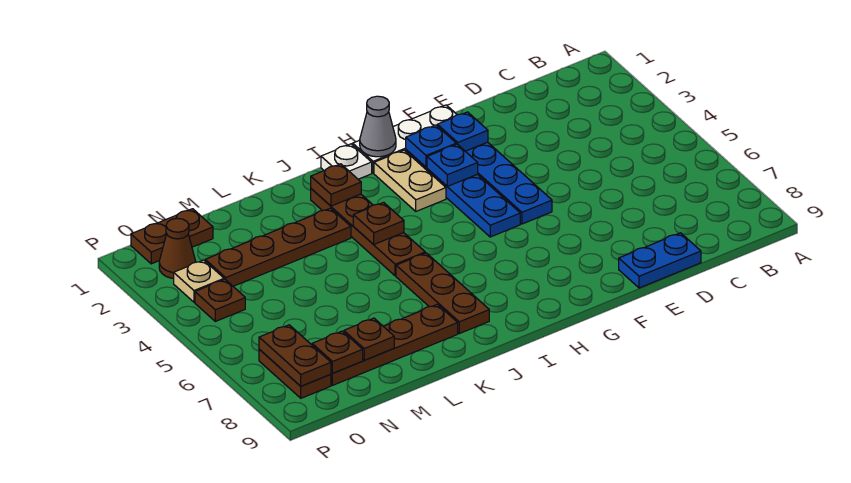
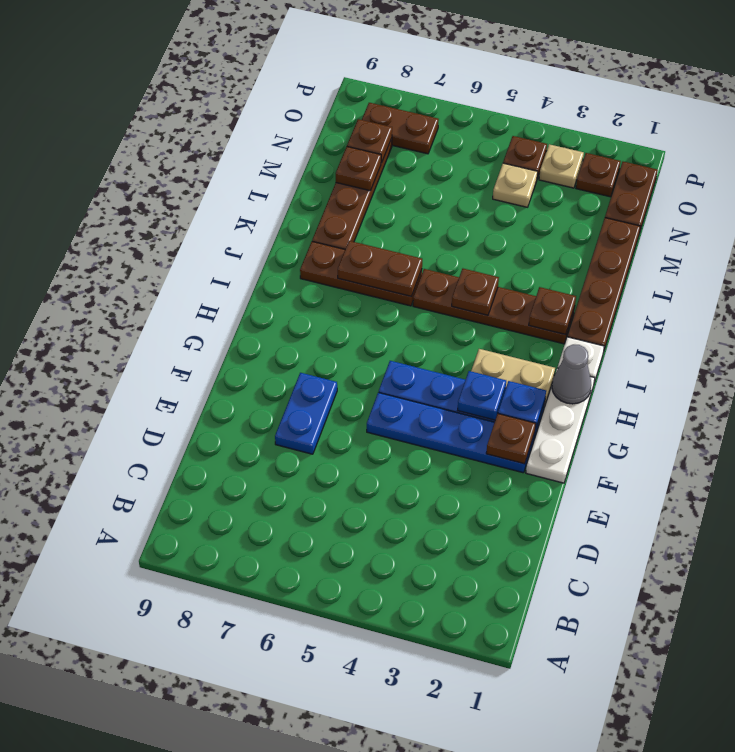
blue 1x2 plate [619,233,701,288] -> blue 1x2 plate moved to [275,373,337,454]
blue 1x1 plate [437,112,488,151] -> brown 1x1 plate [486,414,536,464]
brown 1x4 plate [205,208,351,286] -> brown 1x4 plate moved to [567,218,641,353]
none -> tan 1x1 plate [493,163,538,207]
brown 1x1 cone [159,218,196,279] -> brown 1x1 plate [576,153,621,197]
brown 1x2 plate [259,325,331,386] -> brown 1x2 plate moved to [338,241,422,297]

